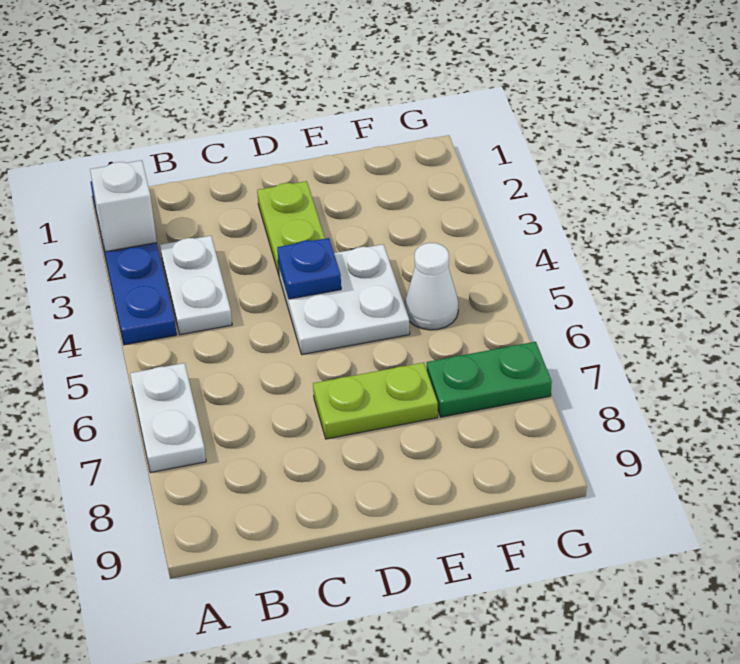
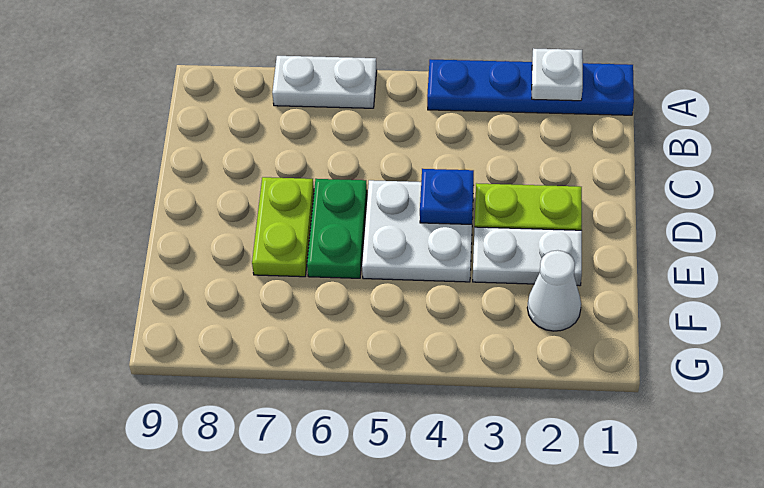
white 1x1 brick [90,160,157,252] -> white 1x1 plate [532,48,583,101]
white 1x2 plate [160,236,232,335] -> white 1x2 plate moved to [473,227,582,286]
white 1x1 cone [405,243,458,330] -> white 1x1 cone moved to [527,250,581,331]
green 1x2 plate [427,342,552,417] -> green 1x2 plate moved to [307,179,367,278]

